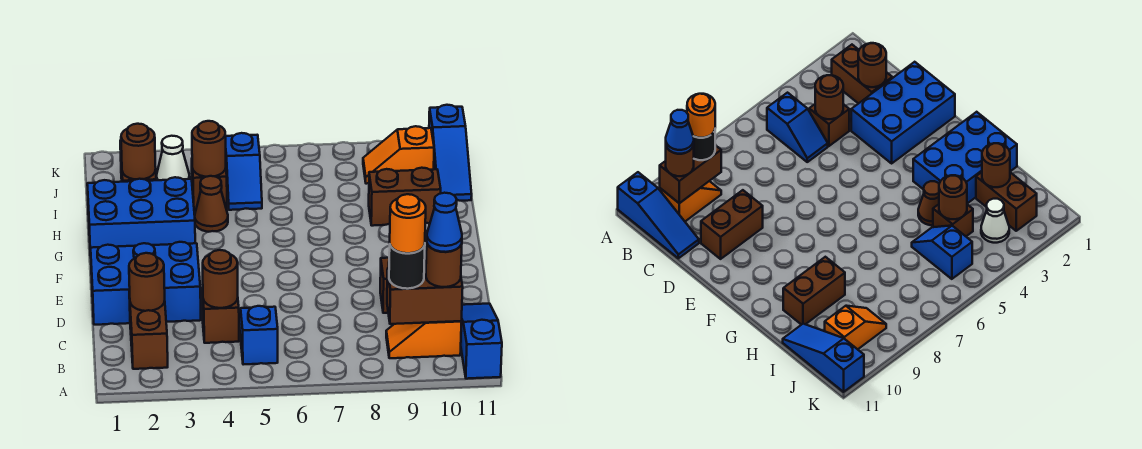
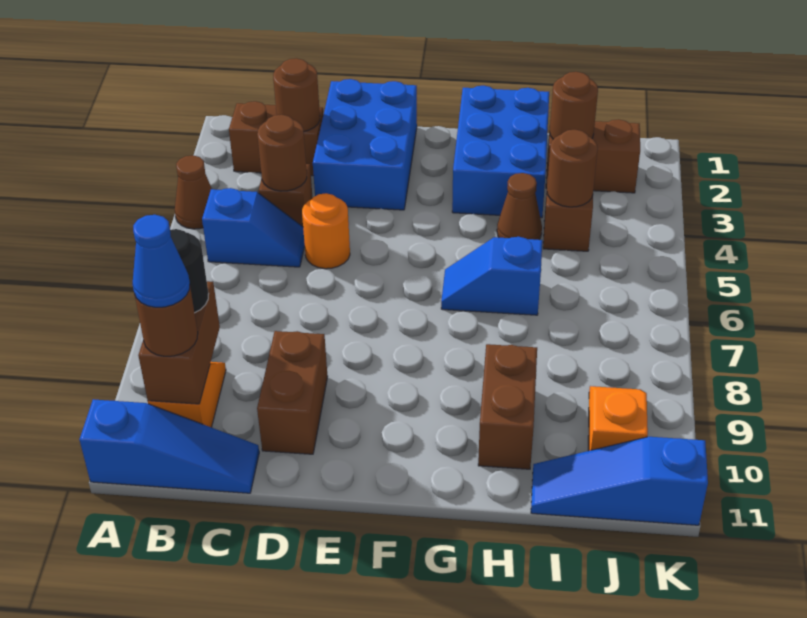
none -> brown 1x1 cone [175,155,212,229]
orange 1x1 round brick [390,194,426,253] -> orange 1x1 round brick moved to [302,193,350,269]
blue 1x2 slope [226,133,262,210] -> blue 1x2 slope moved to [441,237,542,315]
white 1x1 cone [156,136,190,180] -> none

